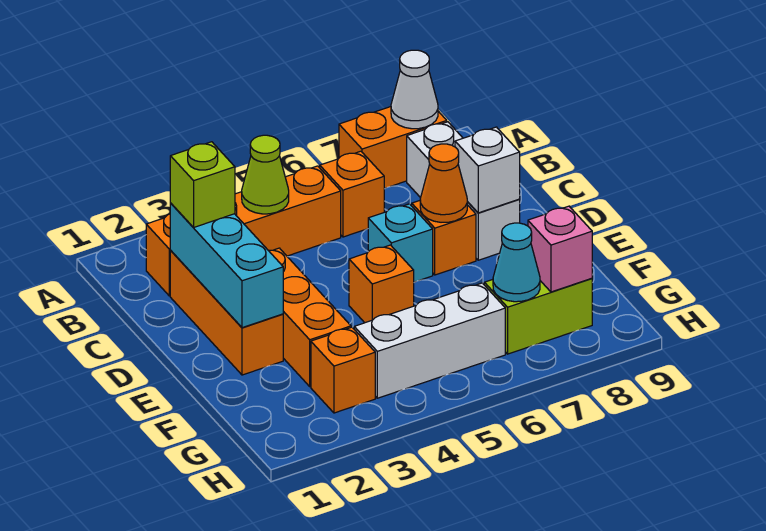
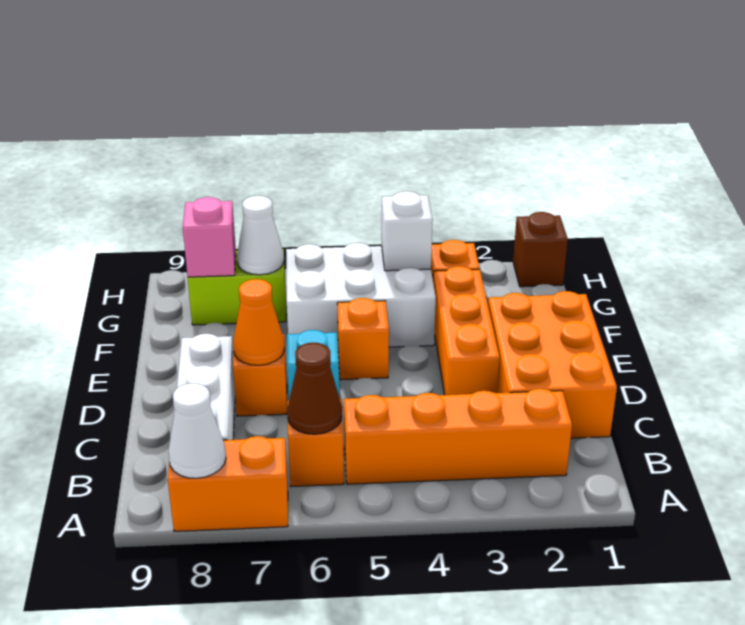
lime 1x1 cone [242,135,289,214] -> none
none -> brown 1x1 cone [287,343,342,434]
orange 1x3 brick [170,251,283,375] -> orange 2x3 brick [488,291,617,438]
cyan 1x3 brick [170,203,283,328] -> none
lime 1x1 brick [170,142,235,228] -> none
white 1x1 brick [455,127,520,213] -> white 1x1 brick moved to [382,191,433,271]
white 1x3 brick [354,283,505,398] -> white 2x3 brick [286,243,436,347]
cyan 1x1 cone [493,223,540,302] -> white 1x1 cone [237,196,284,275]
none -> brown 1x1 brick [513,212,568,287]

